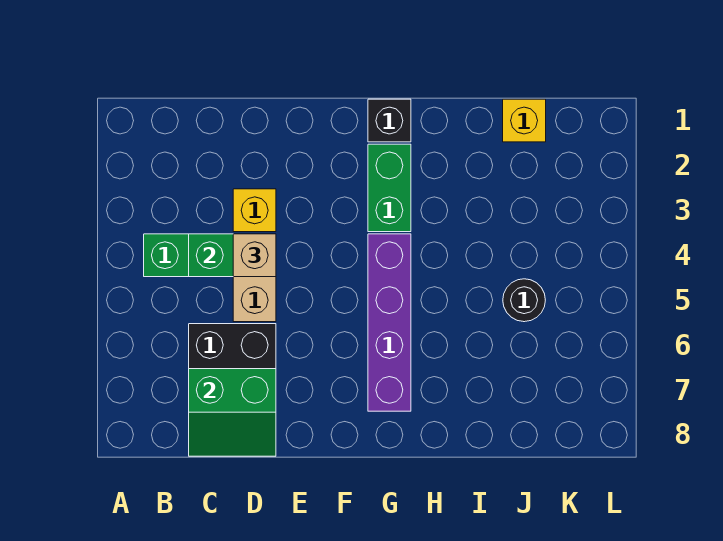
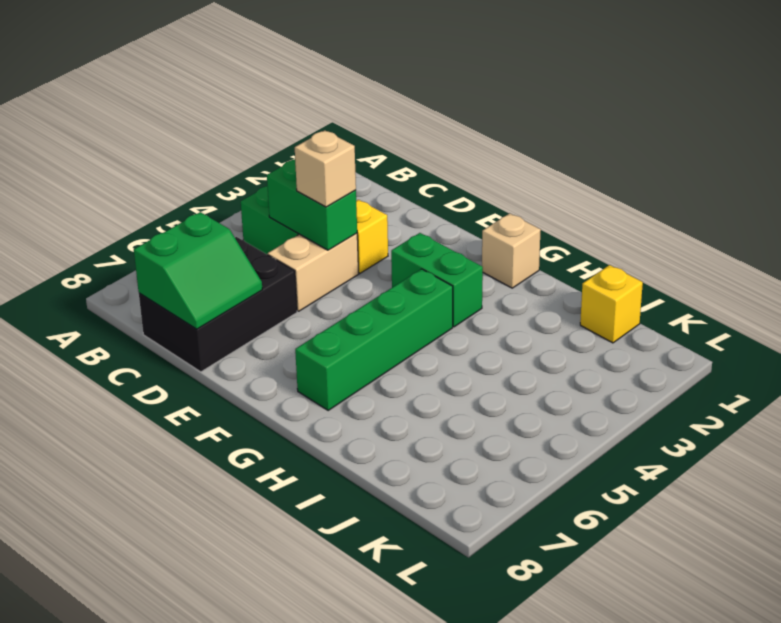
green 2x2 slope [189,369,276,456] -> green 2x2 slope turned to [134,212,262,329]
black 1x1 brick [368,99,411,142] -> tan 1x1 brick [482,213,541,288]
green 1x2 brick [368,144,411,232] -> green 1x2 brick turned to [391,233,483,327]
purple 1x4 brick [368,234,411,411] -> green 1x4 brick [295,269,453,410]
black 1x1 round brick [503,279,545,322] -> none

